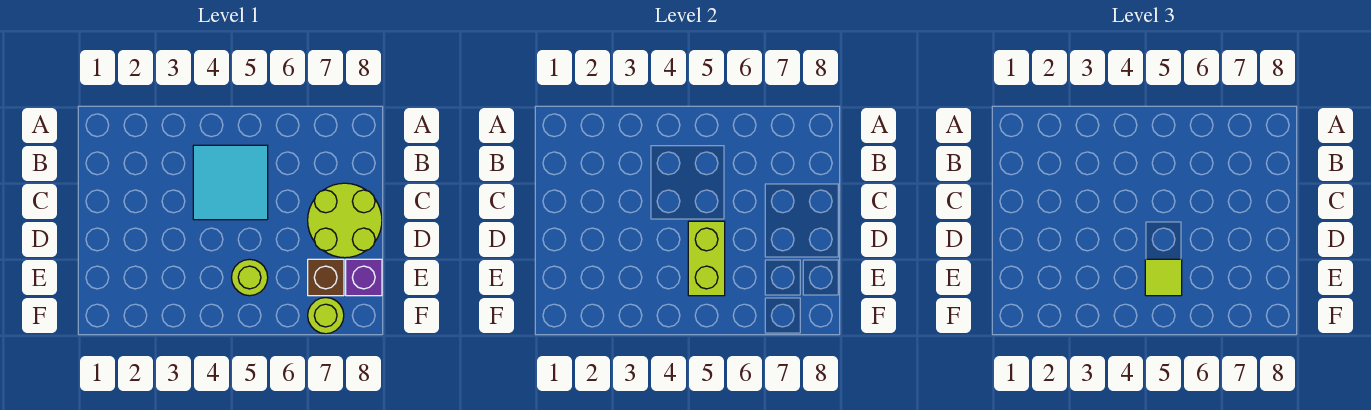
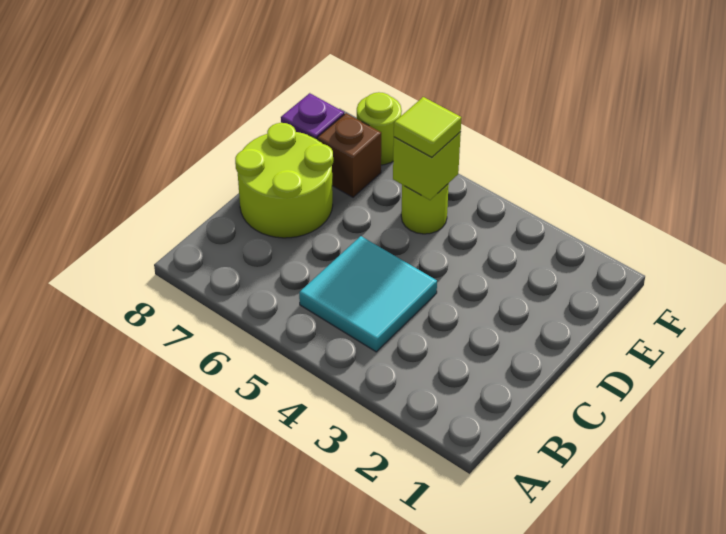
lime 1x2 brick [688,221,725,296] -> lime 1x1 brick [393,132,461,200]

